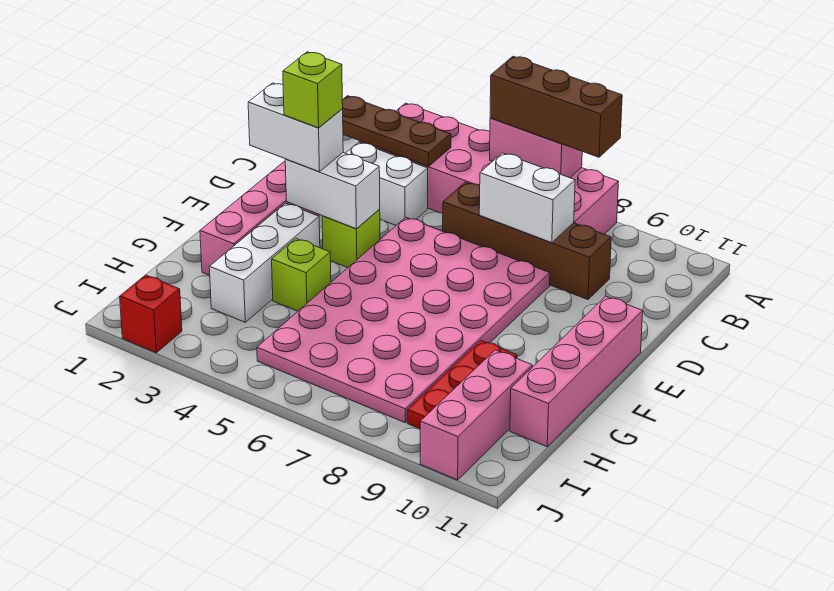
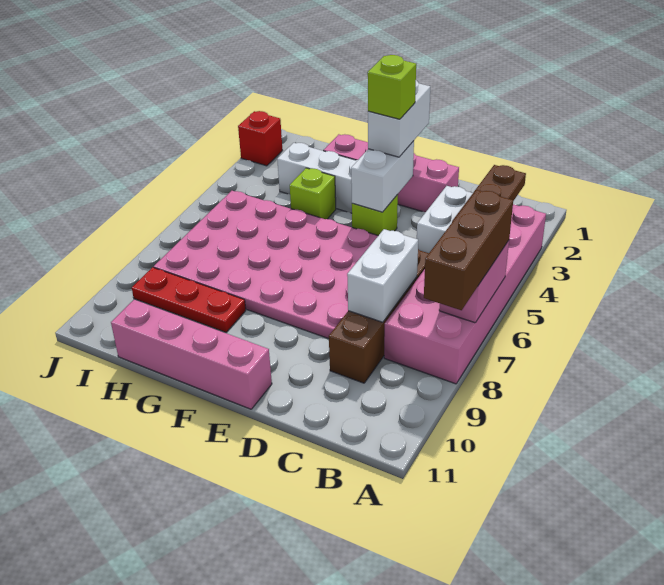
pink 1x3 brick [420,350,532,480] -> none

